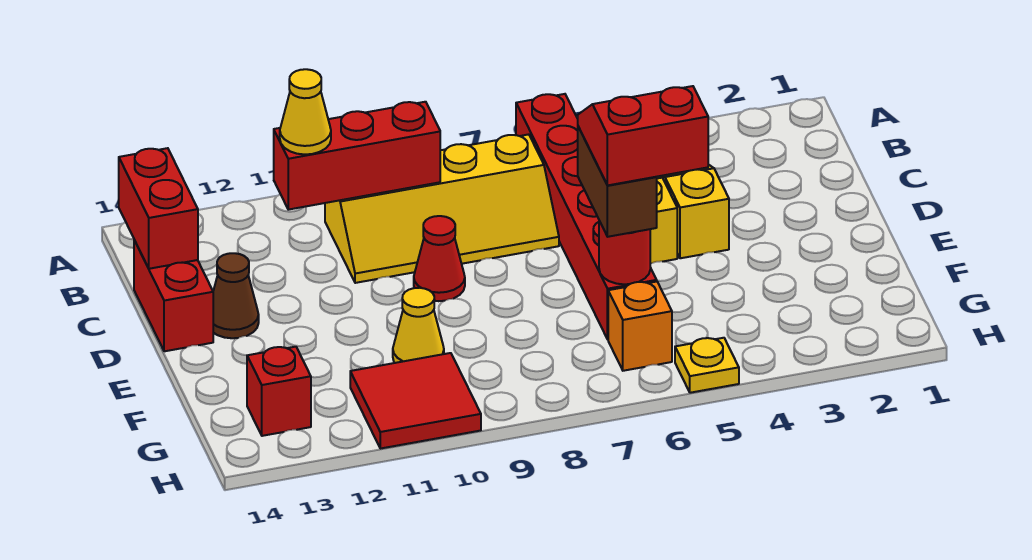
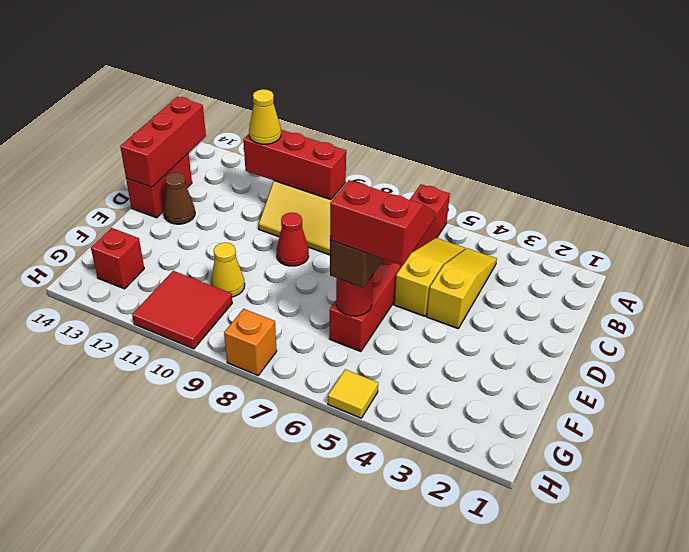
red 1x2 brick [119,148,198,269] -> red 1x3 brick [120,97,206,187]
orange 1x1 brick [608,282,672,371] -> orange 1x1 brick moved to [224,309,277,375]
yellow 1x1 plate [675,338,739,393] -> yellow 1x1 tile [328,369,378,418]

